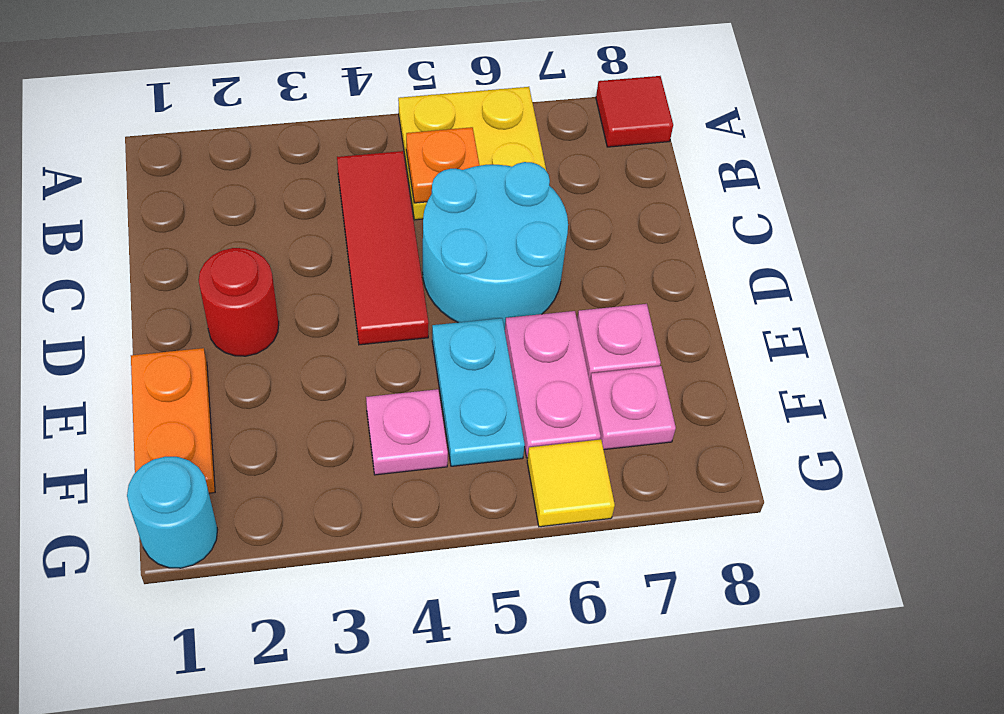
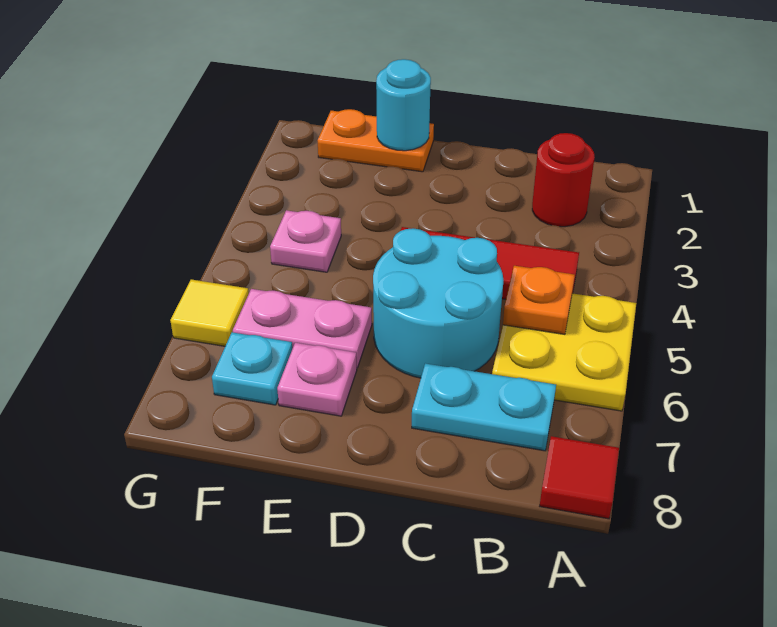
red 1x1 round brick [199,248,279,356] -> red 1x1 round brick moved to [532,133,595,227]
cyan 1x2 plate [432,318,525,466] -> cyan 1x2 plate moved to [412,363,556,451]
pink 1x1 plate [590,366,676,450] -> cyan 1x1 plate [212,332,292,405]
cyan 1x1 round brick [127,457,218,568] -> cyan 1x1 round brick moved to [376,59,431,151]

